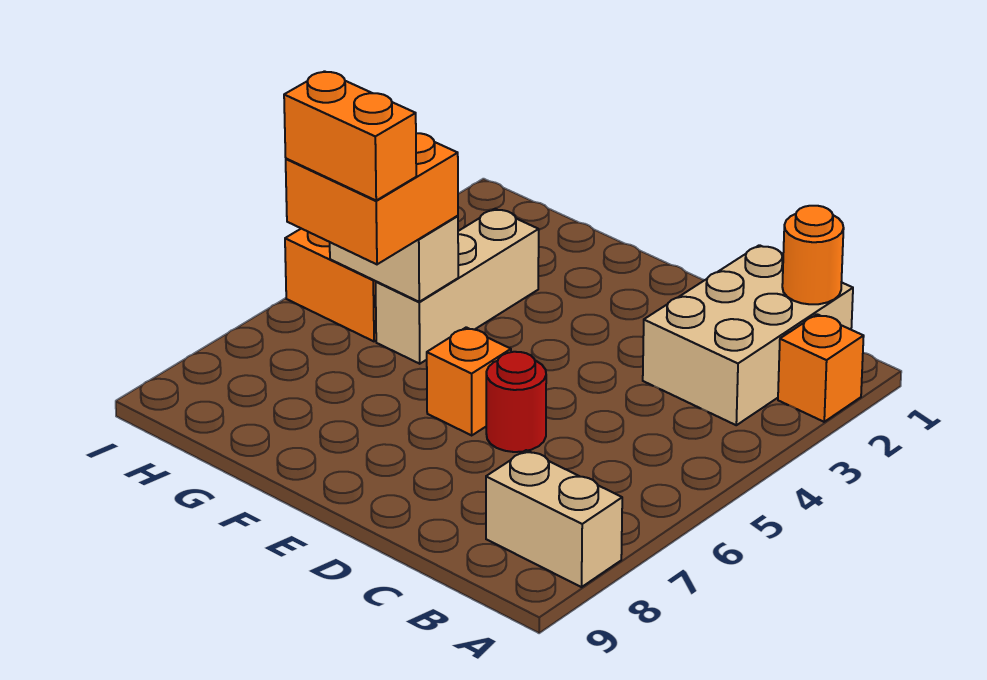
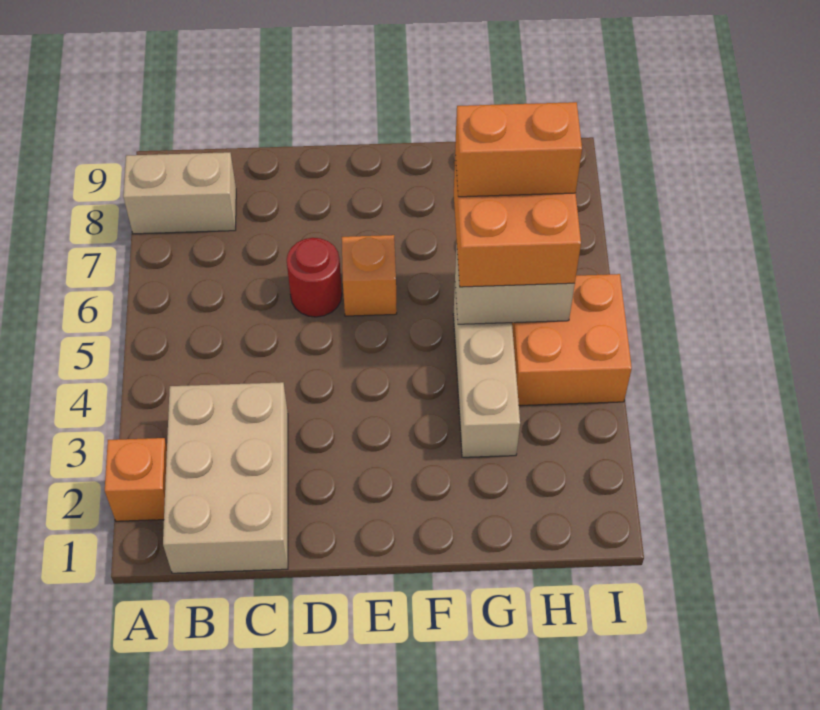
orange 1x1 round brick [782,206,844,304] -> none

